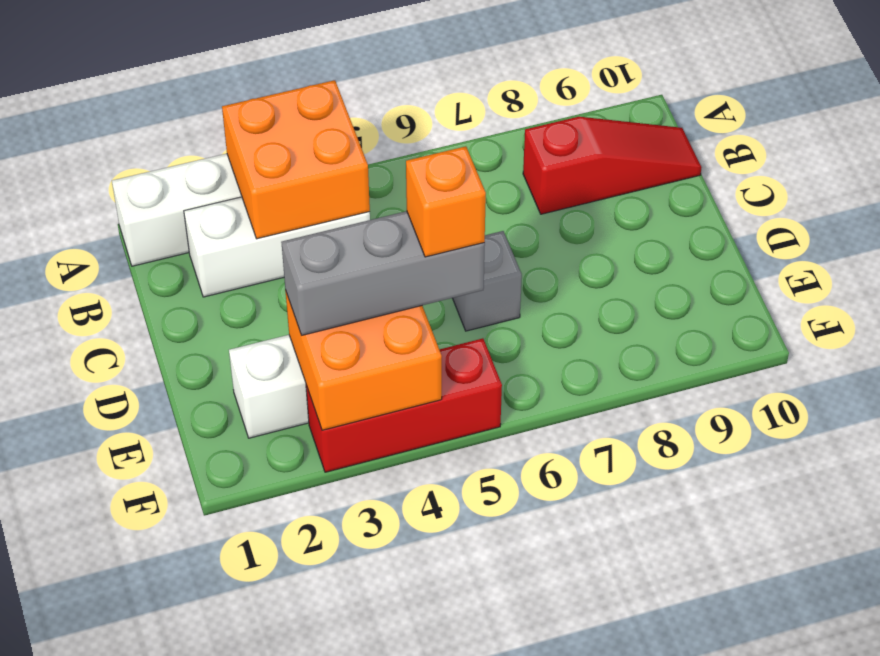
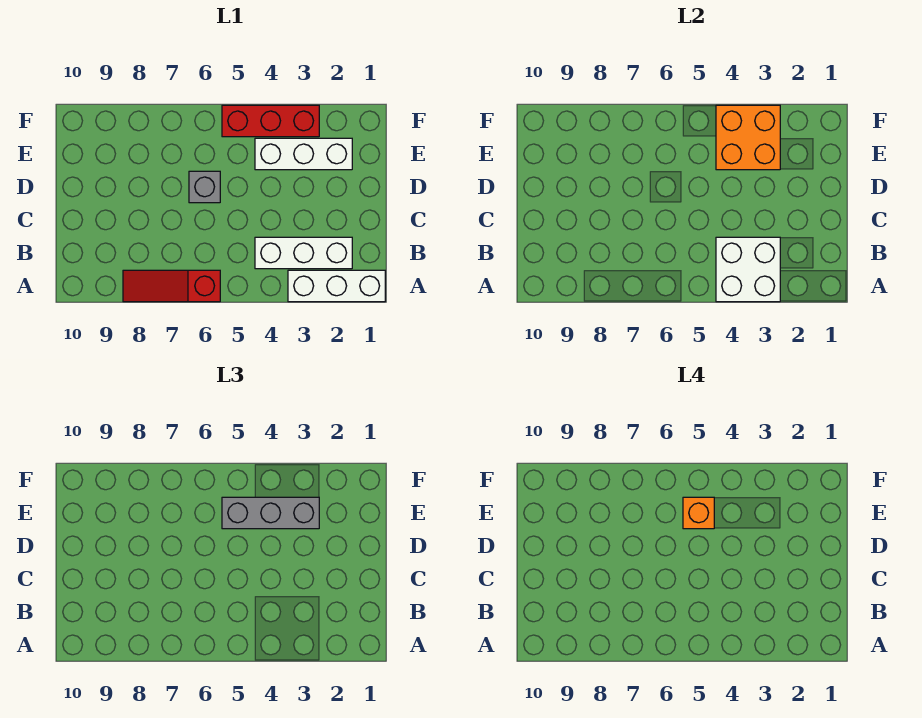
orange 2x2 brick [222,80,370,239] -> white 2x2 brick [716,237,780,302]
red 1x3 slope [523,117,702,214] -> red 1x3 slope moved to [123,270,220,302]

